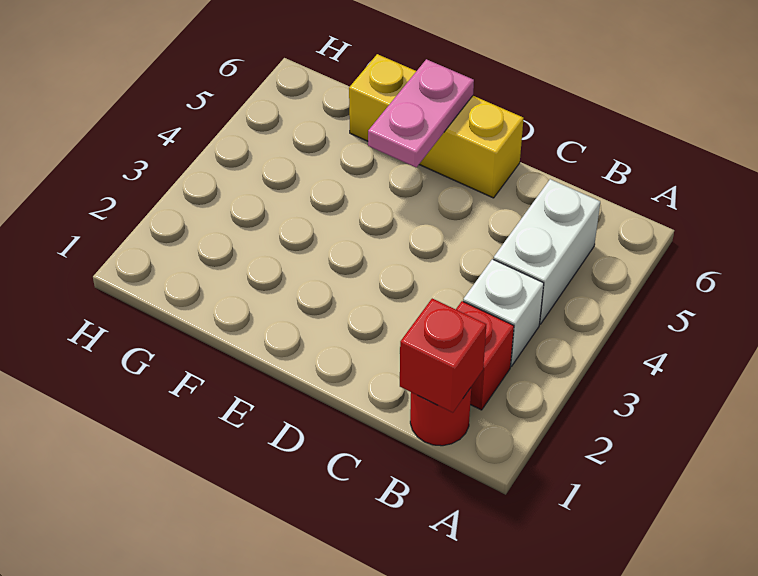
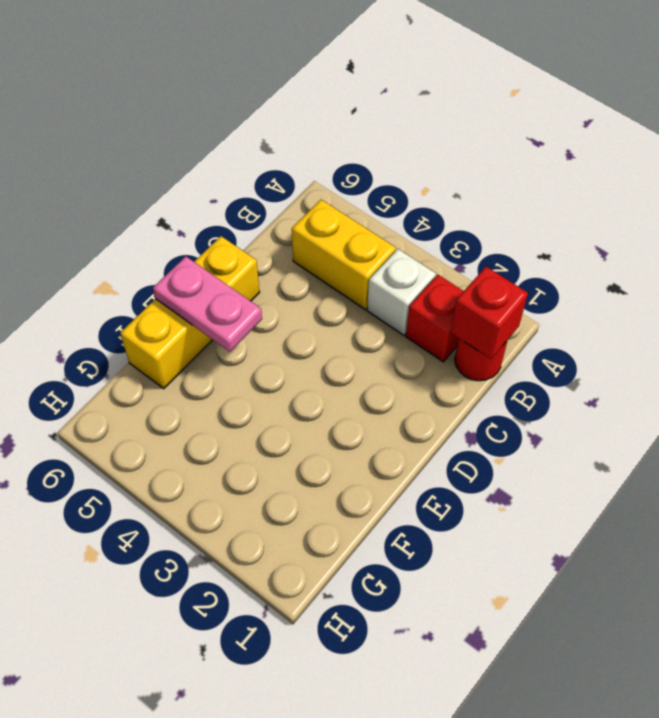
white 1x2 brick [493,179,600,324] -> yellow 1x2 brick [292,200,396,310]

